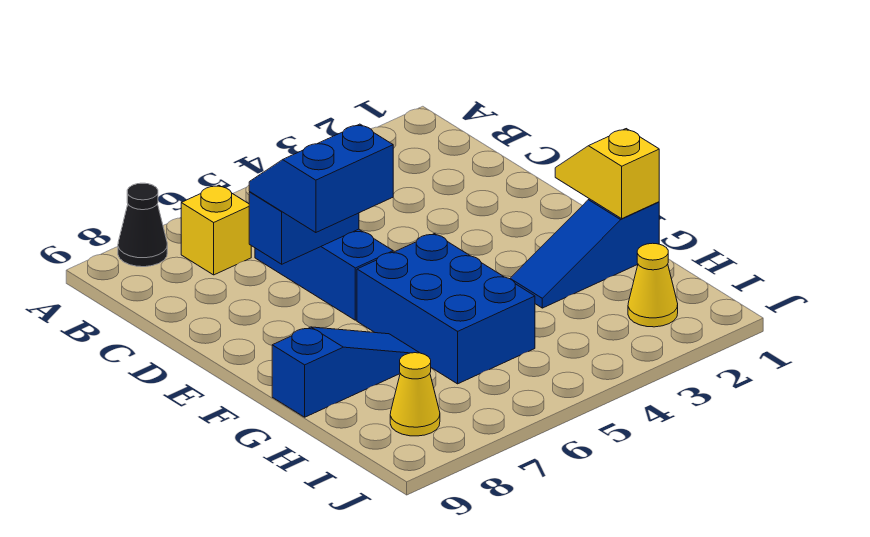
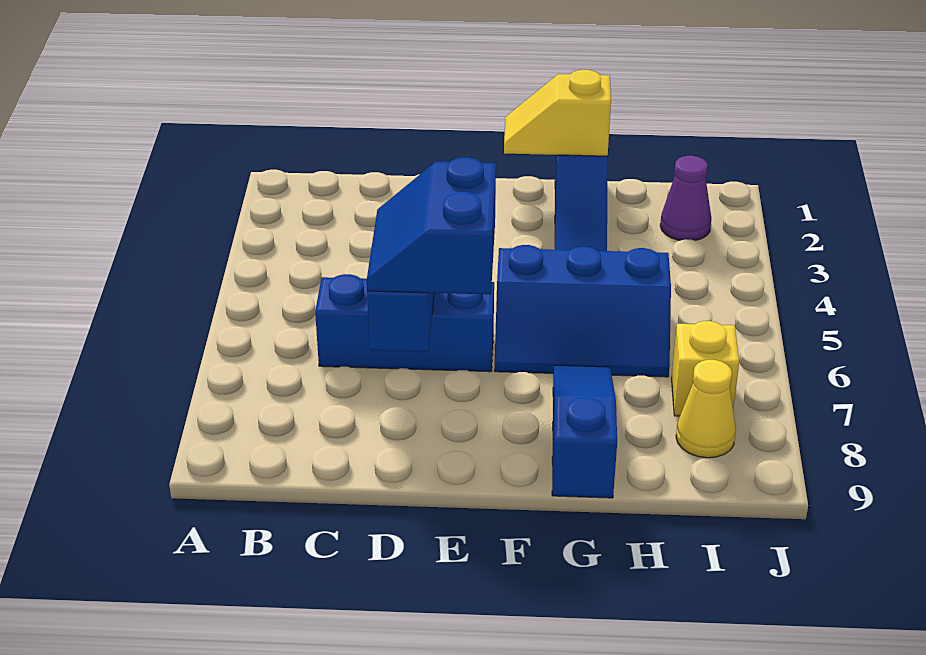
black 1x1 cone [118,183,167,267] -> none
yellow 1x1 brick [181,185,251,275] -> yellow 1x1 brick moved to [672,321,739,416]
blue 2x3 brick [357,234,535,384] -> blue 2x3 slope [494,245,671,377]
yellow 1x1 cone [628,243,678,327] -> purple 1x1 cone [660,156,712,241]

